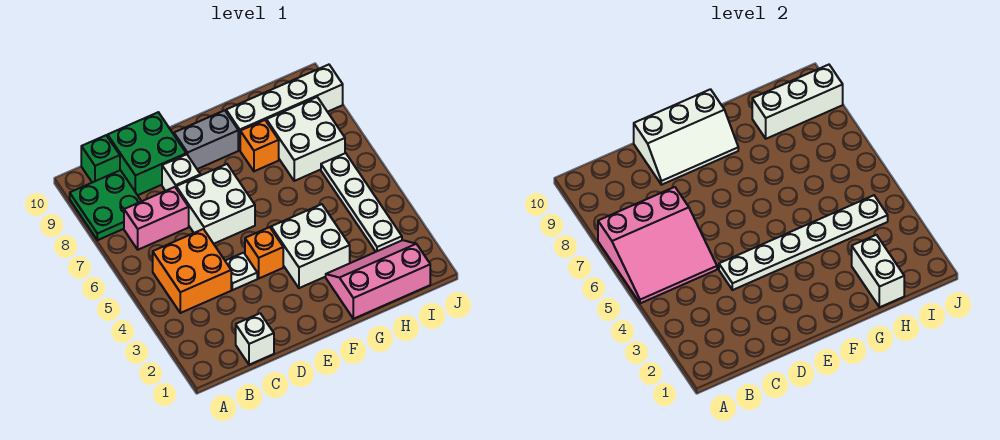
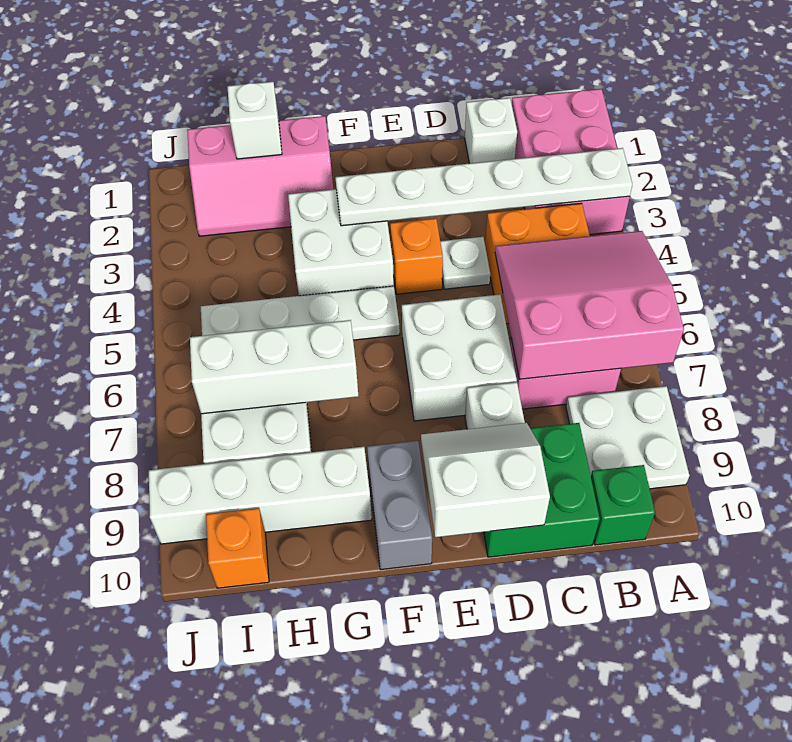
none -> pink 2x3 brick [512,89,630,235]
green 2x2 plate [70,170,141,240] -> white 2x2 plate [566,386,690,489]
white 1x6 plate [719,195,888,290] -> white 1x6 plate moved to [335,148,632,226]
white 2x3 slope [634,89,738,185] -> white 2x2 slope [421,423,550,537]
grey 1x2 brick [174,110,238,169] -> grey 1x2 brick turned to [367,441,432,569]
orange 1x1 brick [240,120,279,171] -> orange 1x1 brick moved to [206,508,269,588]
white 1x2 brick [852,235,904,307] -> white 1x1 brick [227,82,282,159]
white 1x3 brick [752,65,843,139] -> white 1x3 brick moved to [190,320,358,414]
white 1x4 plate [321,153,402,252] -> white 1x4 plate turned to [201,286,400,340]

